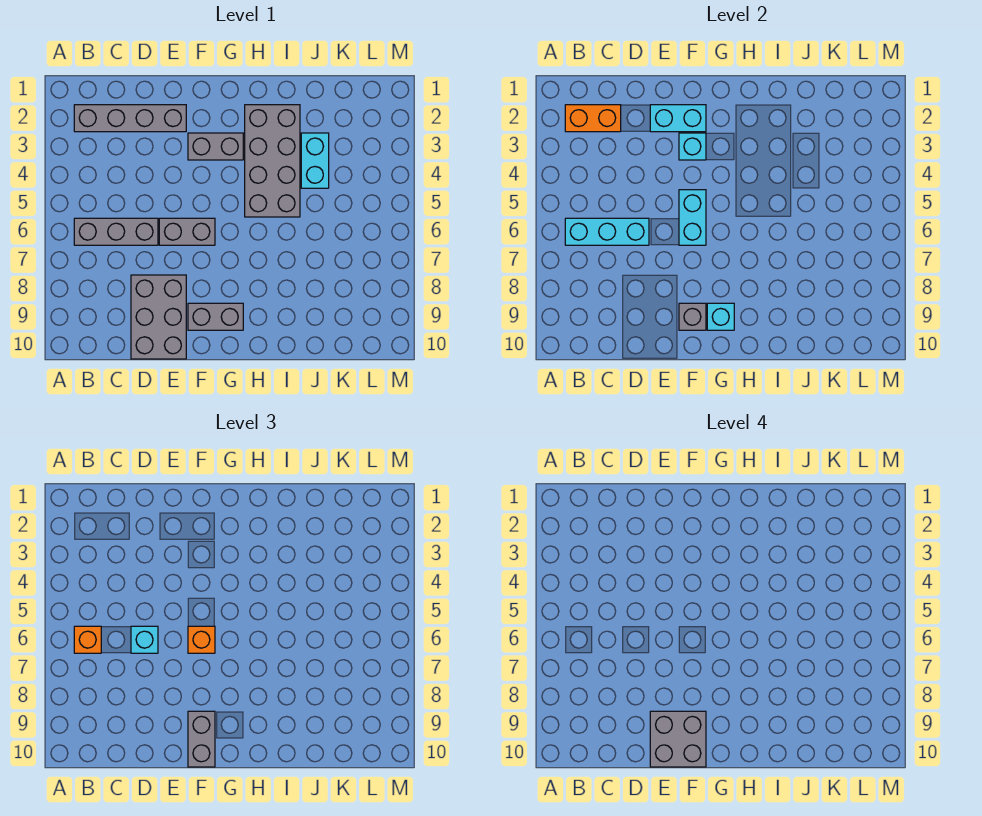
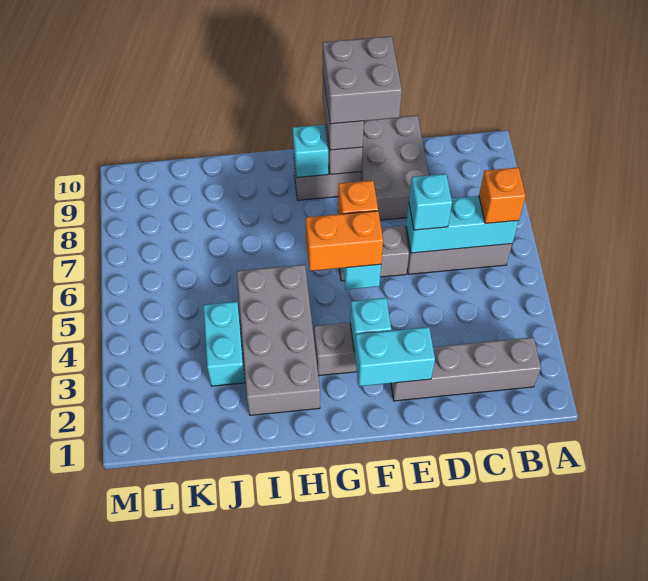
orange 1x2 brick [565,105,621,132] -> orange 1x2 brick moved to [306,211,383,271]

